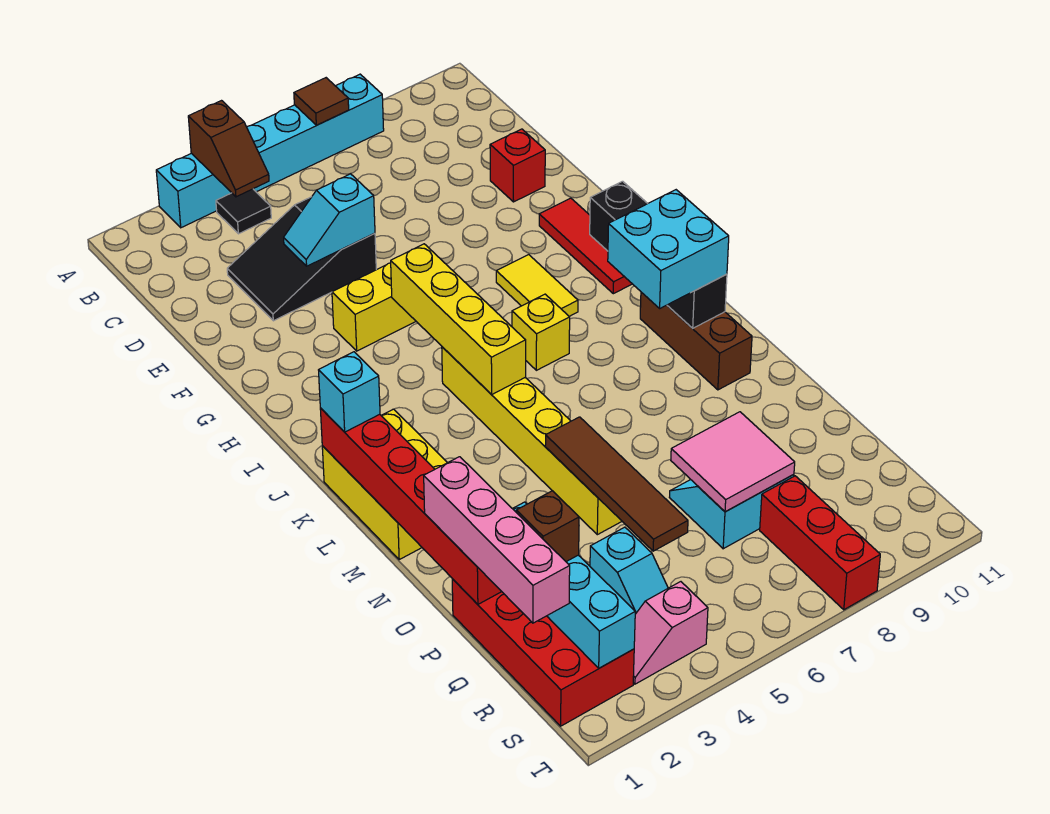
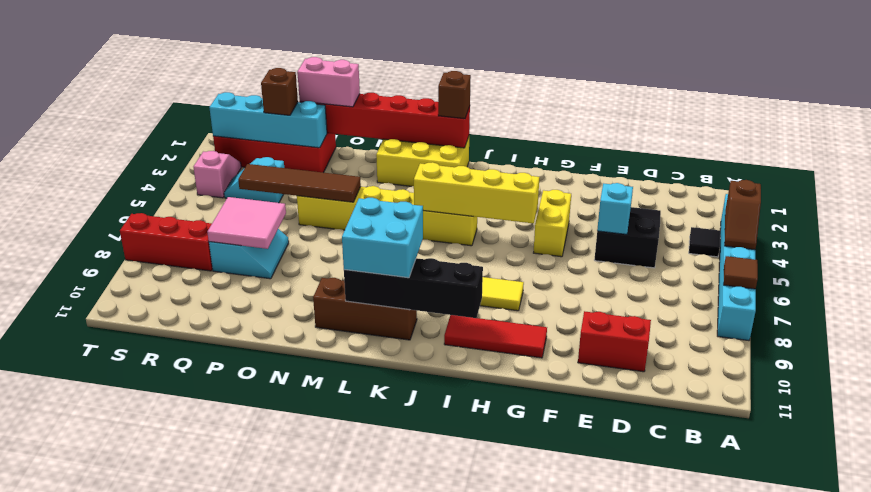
brown 1x2 slope [188,101,269,197] -> brown 1x2 slope turned to [724,180,761,250]
red 1x1 brick [490,129,545,202] -> red 1x2 brick [578,311,651,372]
yellow 1x1 brick [512,294,570,370] -> none
cyan 1x1 brick [319,352,380,432] -> brown 1x1 brick [438,71,471,119]
pink 1x4 brick [424,457,570,623] -> pink 1x2 brick [297,57,360,107]

